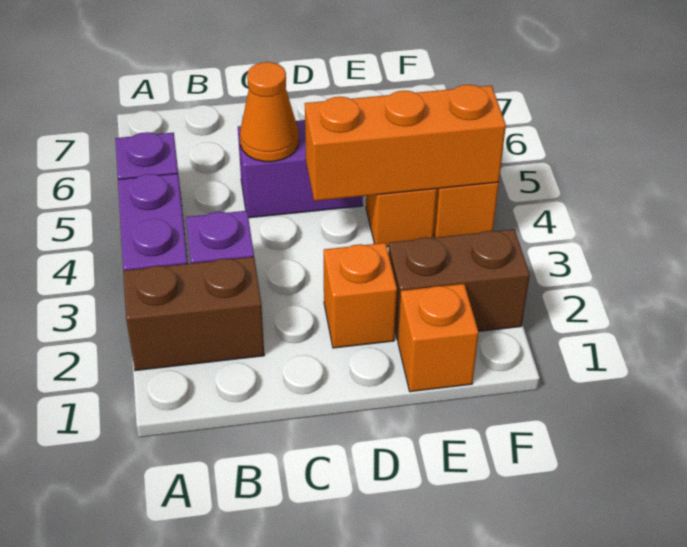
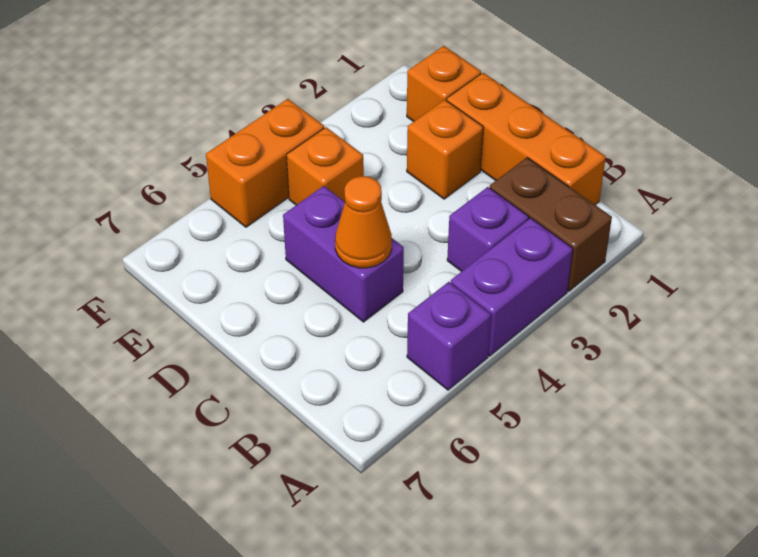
orange 1x3 brick [305,85,506,201] -> orange 1x3 brick moved to [447,73,606,205]
brown 1x2 brick [388,229,530,340] -> none

